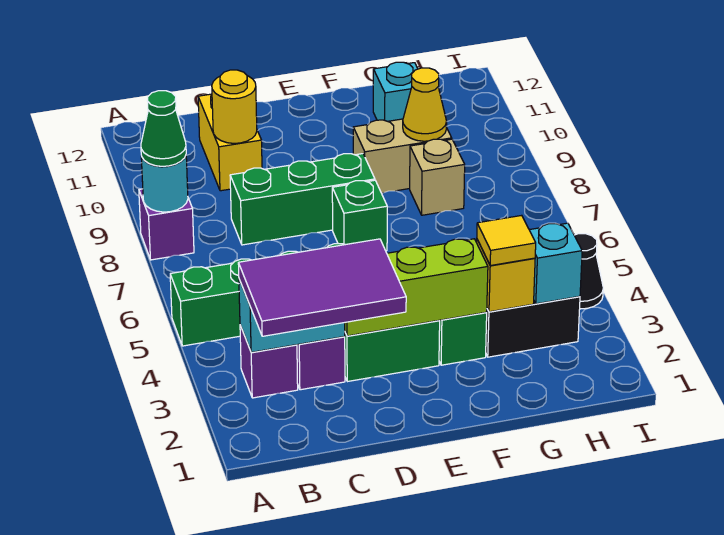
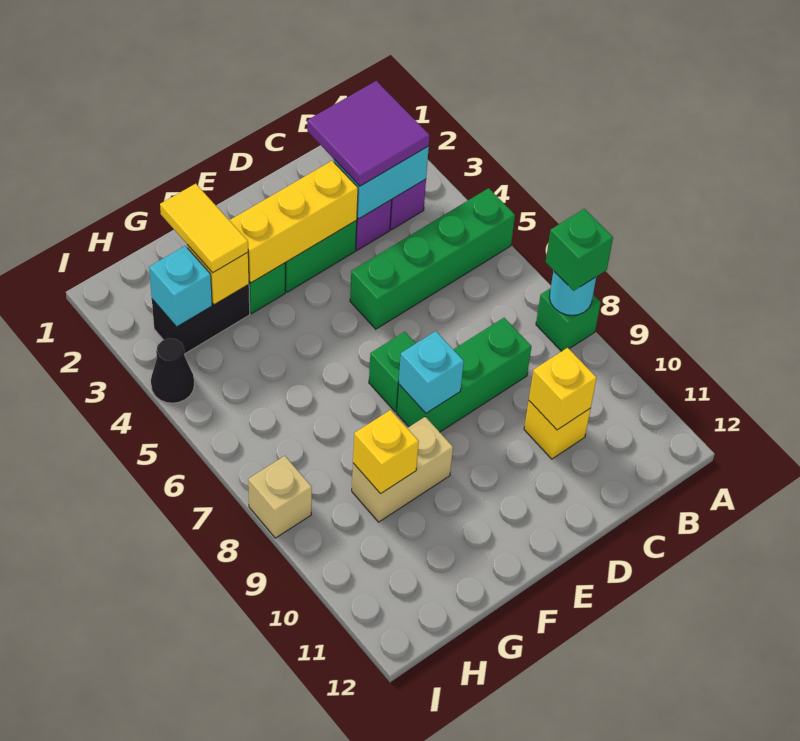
purple 1x1 brick [139,189,194,260] -> green 1x1 brick [536,288,601,351]
green 1x1 cone [141,91,186,166] -> green 1x1 brick [546,209,613,291]
purple 2x3 tile [238,239,406,336] -> purple 2x2 tile [307,81,430,186]
yellow 1x2 brick [198,94,262,191] -> yellow 1x1 brick [524,401,591,459]
yellow 1x1 round brick [212,70,257,143] -> yellow 1x1 brick [529,348,597,430]
lime 1x3 brick [345,239,488,336] -> yellow 1x3 brick [229,161,358,283]
yellow 1x1 tile [477,215,536,266] -> yellow 1x2 tile [160,184,248,273]
tan 1x1 brick [410,139,465,215] -> tan 1x1 brick moved to [248,456,312,538]
yellow 1x1 cone [403,68,447,141] -> yellow 1x1 brick [353,410,419,494]
cyan 1x1 brick [373,62,418,121] -> cyan 1x1 brick moved to [399,331,464,413]

